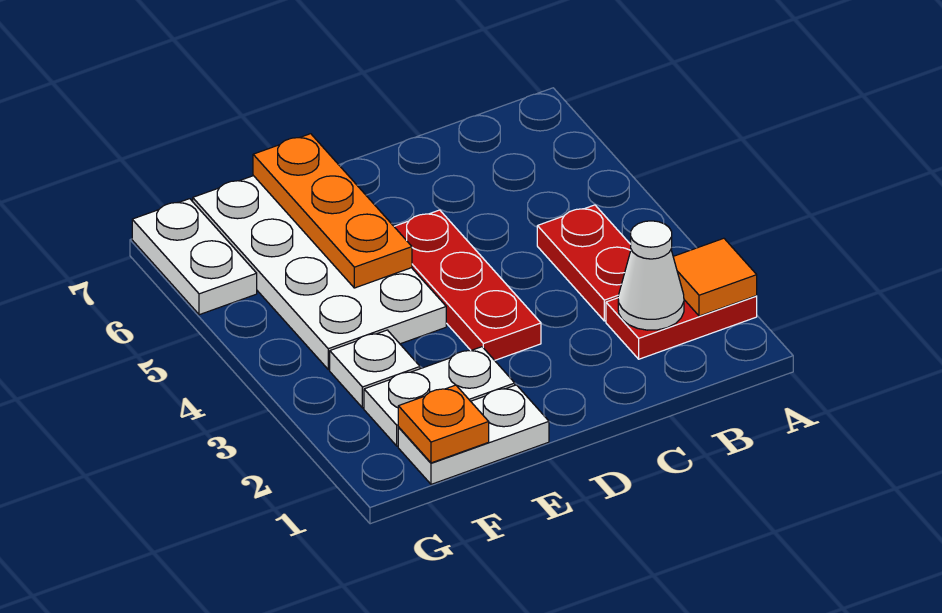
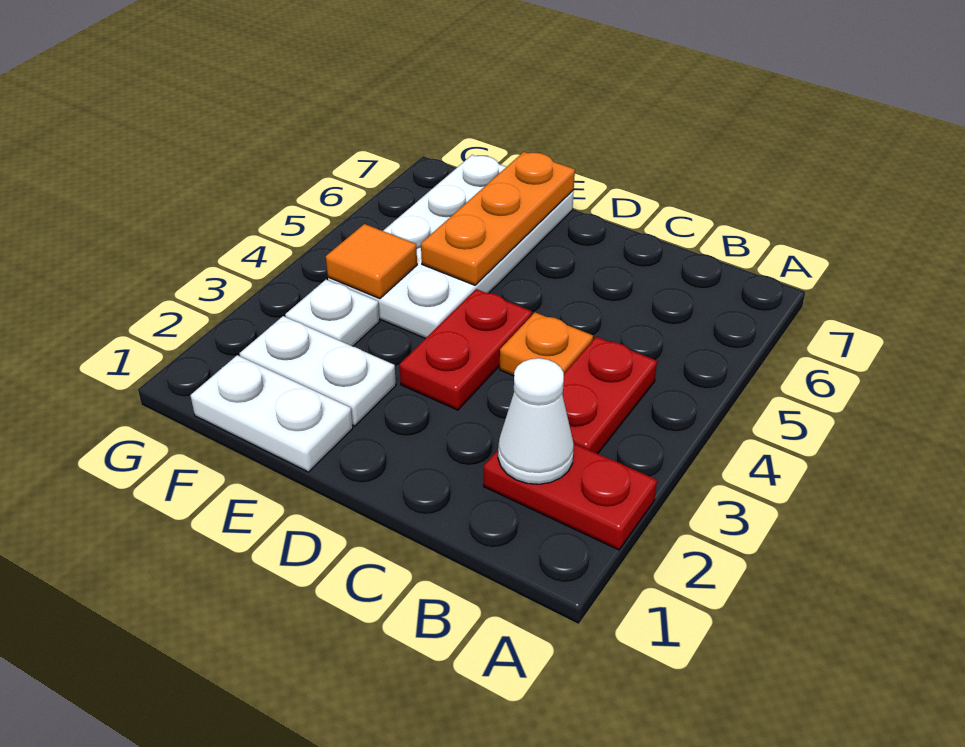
orange 1x1 tile [673,238,757,316] -> orange 1x1 tile moved to [326,224,417,299]
red 1x3 plate [394,210,541,360] -> red 1x2 plate [399,289,532,410]
orange 1x1 plate [398,385,489,463] -> orange 1x1 plate moved to [500,312,593,376]
white 1x2 plate [132,199,257,315] -> none

